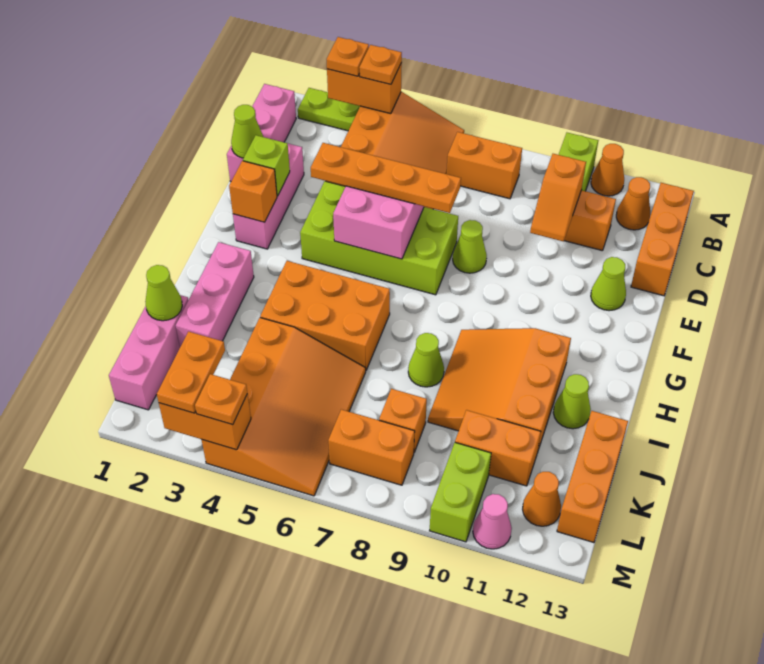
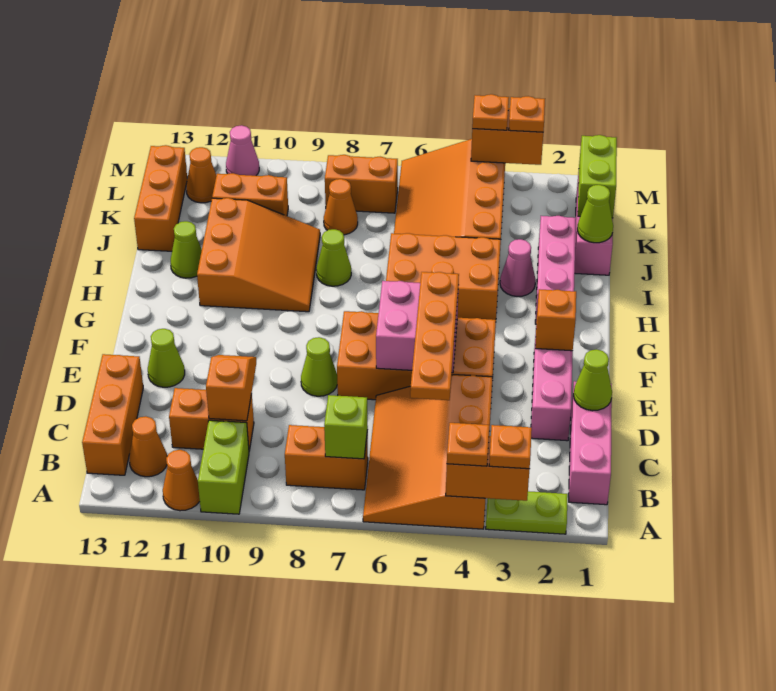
lime 1x1 brick [243,135,290,196] -> lime 1x1 brick moved to [324,395,368,459]
lime 2x4 brick [300,181,458,295] -> orange 2x4 brick [337,311,496,400]
orange 1x4 plate [311,143,461,213] -> orange 1x4 plate turned to [410,272,459,400]
none -> pink 1x1 cone [500,239,535,297]
orange 1x1 brick [379,389,427,452] -> orange 1x1 cone [324,179,358,235]
orange 1x2 plate [157,332,225,413] -> orange 1x1 plate [509,96,545,132]
lime 1x2 brick [430,443,491,542] -> lime 1x2 brick moved to [578,135,617,218]

